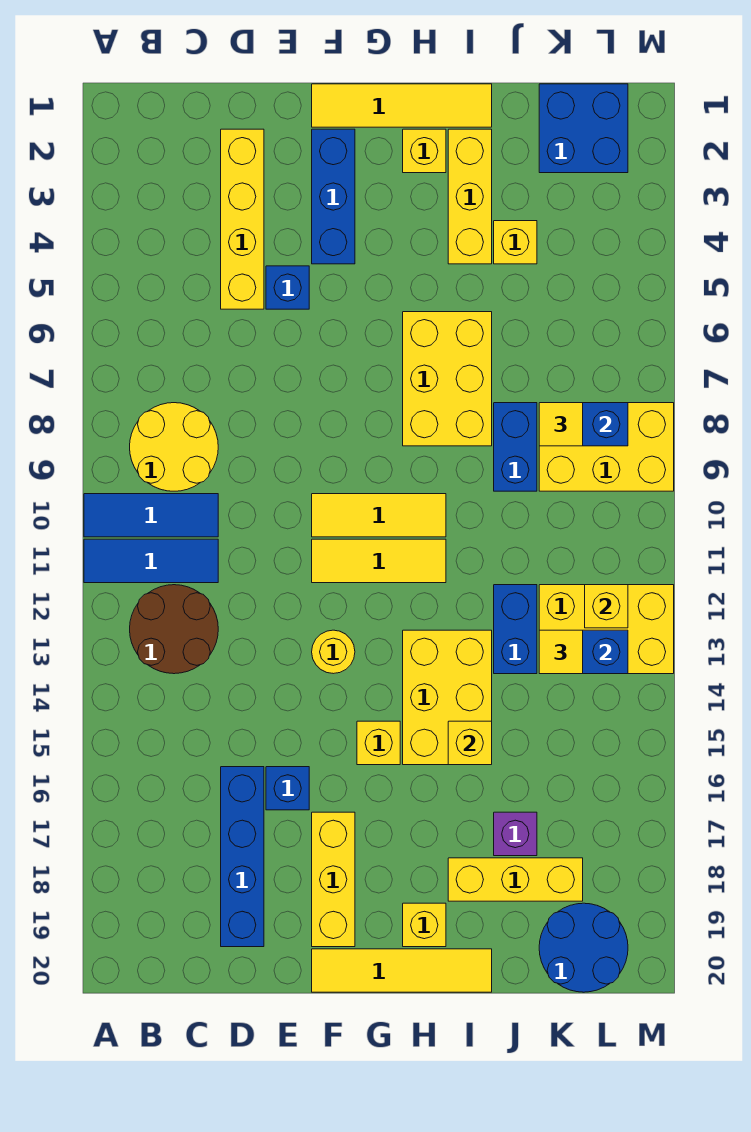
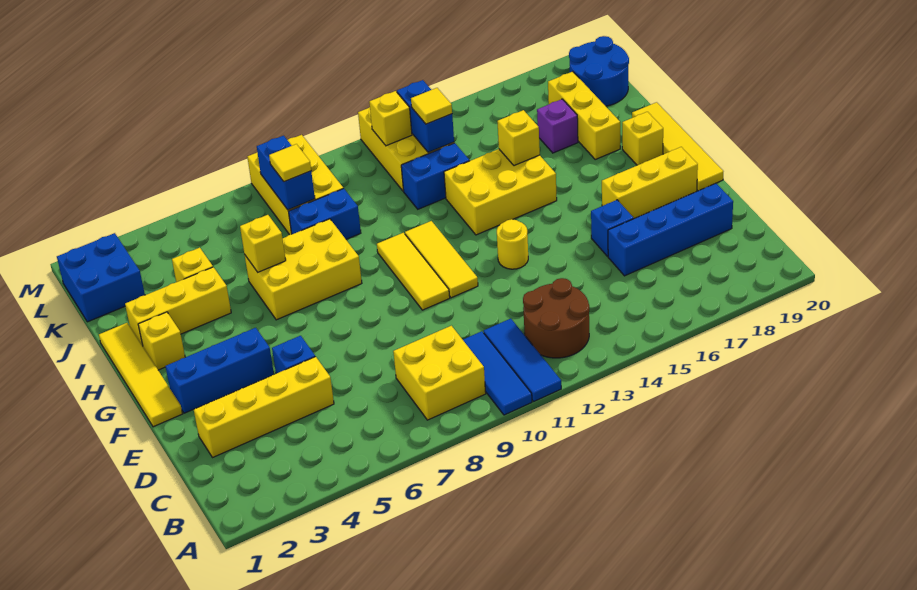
yellow 2x2 round brick [130,403,218,491] -> yellow 2x2 brick [393,326,486,420]
yellow 1x1 brick [357,721,400,765] -> yellow 1x1 brick moved to [240,215,286,272]

